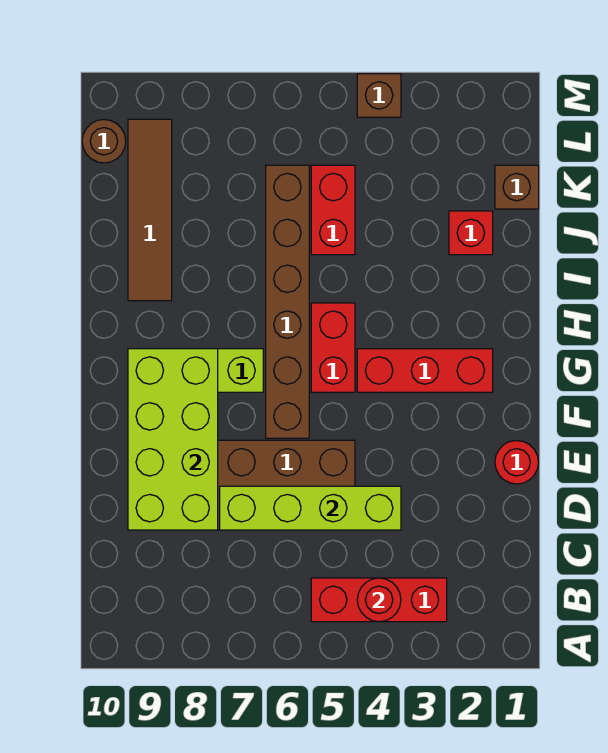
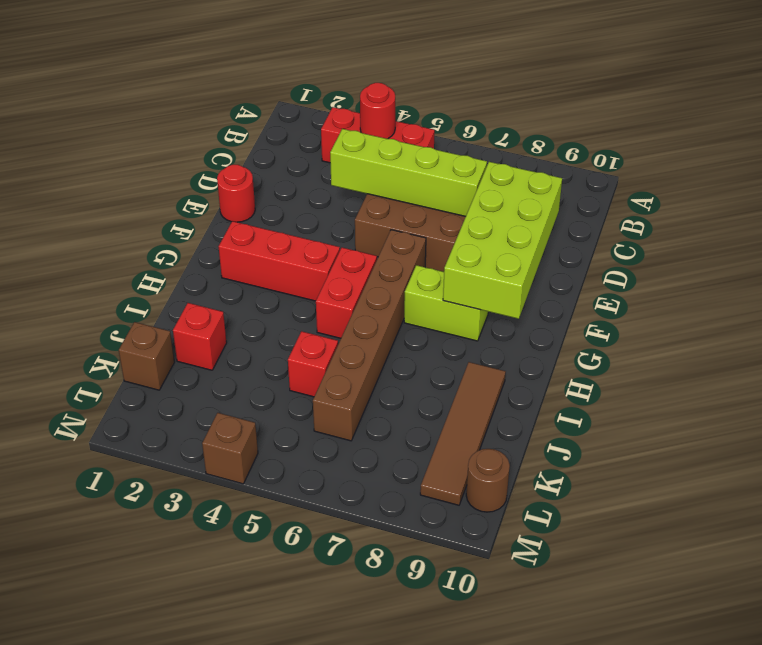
red 1x2 brick [311,165,355,255] -> red 1x1 brick [288,331,338,397]

